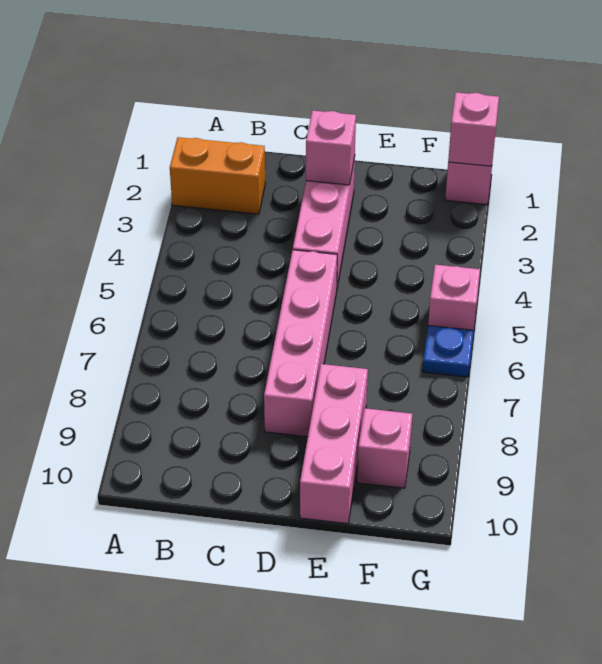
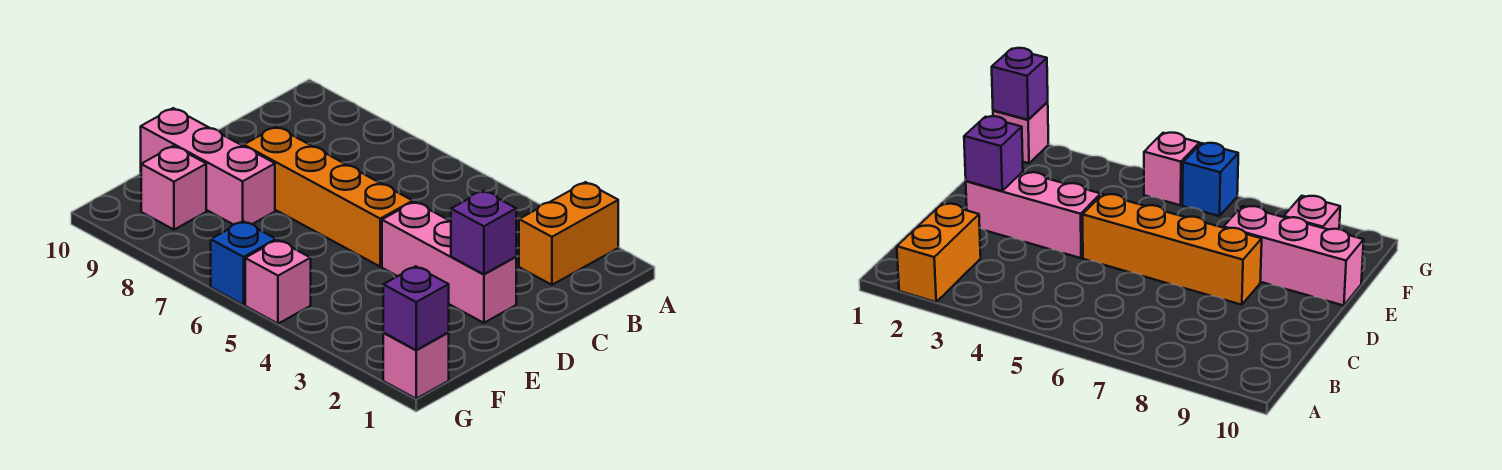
pink 1x1 brick [306,111,356,185] -> purple 1x1 brick [451,191,516,274]
pink 1x4 brick [264,250,337,437] -> orange 1x4 brick [244,127,413,267]
pink 1x1 brick [448,92,499,166] -> purple 1x1 brick [383,266,449,350]
blue 1x1 plate [423,325,474,377] -> blue 1x1 brick [211,221,276,305]

